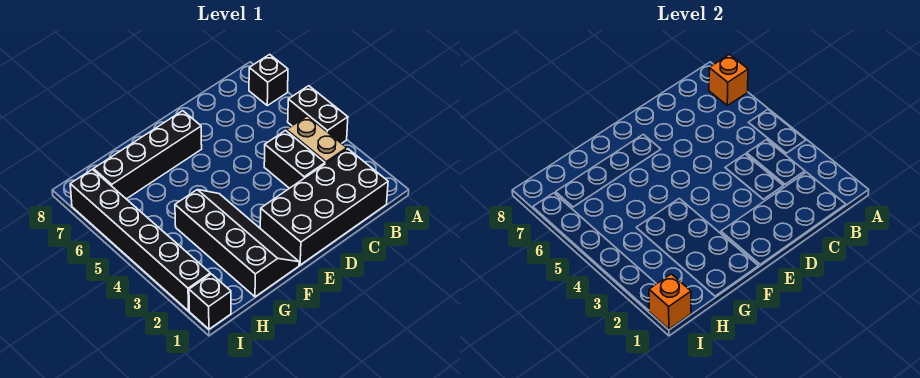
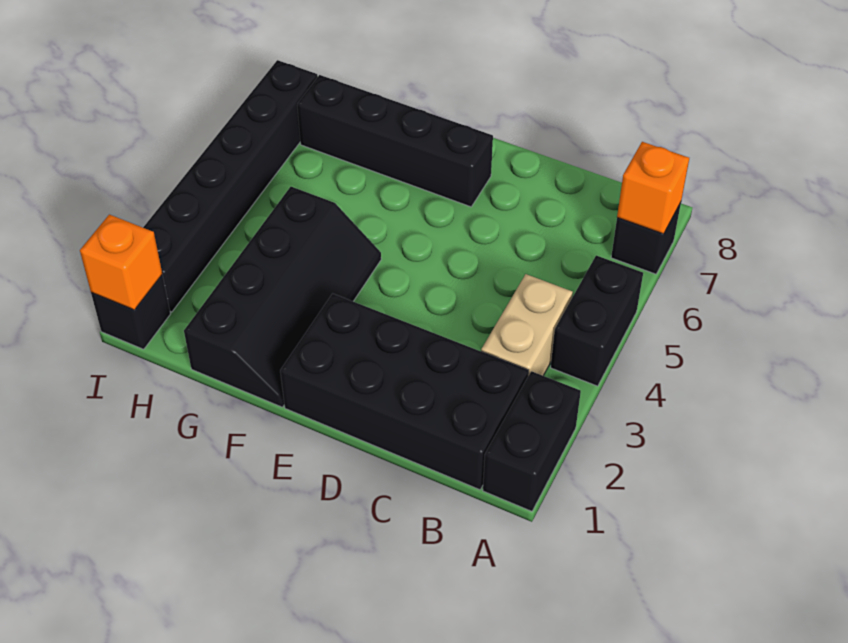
black 1x2 brick [264,130,325,188] -> black 1x2 brick moved to [483,371,581,511]

